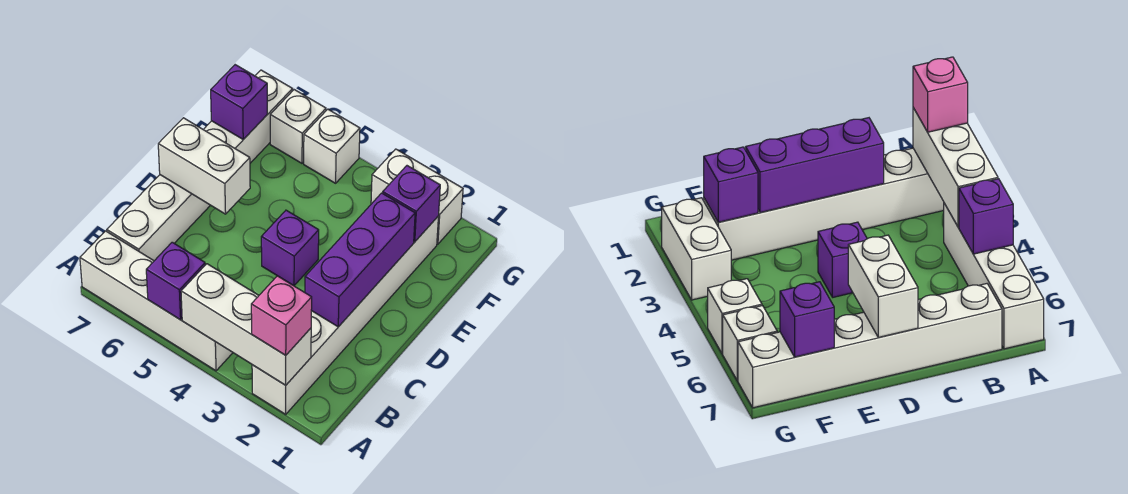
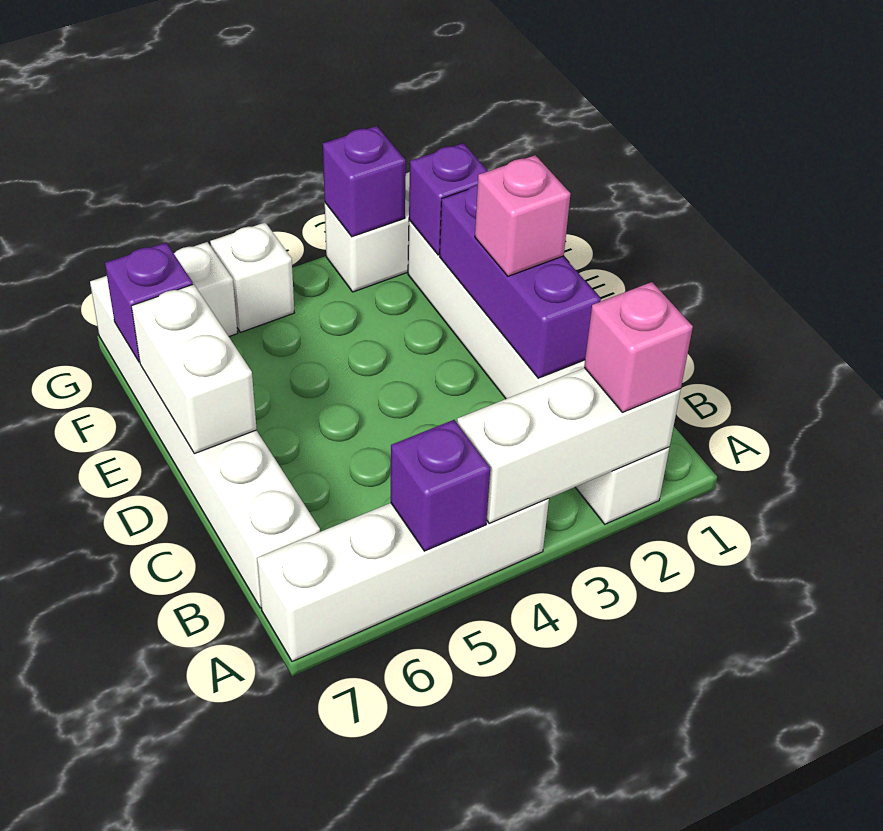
none -> pink 1x1 brick [475,155,571,276]
purple 1x1 brick [261,210,319,286] -> purple 1x1 brick moved to [323,126,406,237]
white 1x2 brick [158,118,250,214] -> white 1x2 brick turned to [132,284,257,454]

